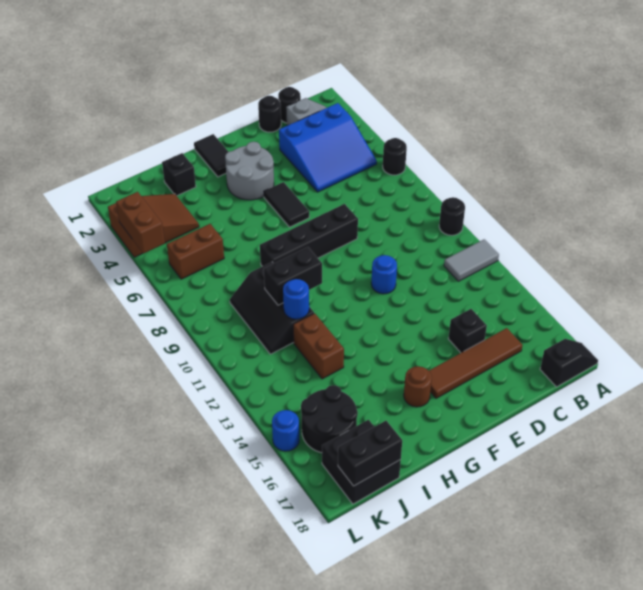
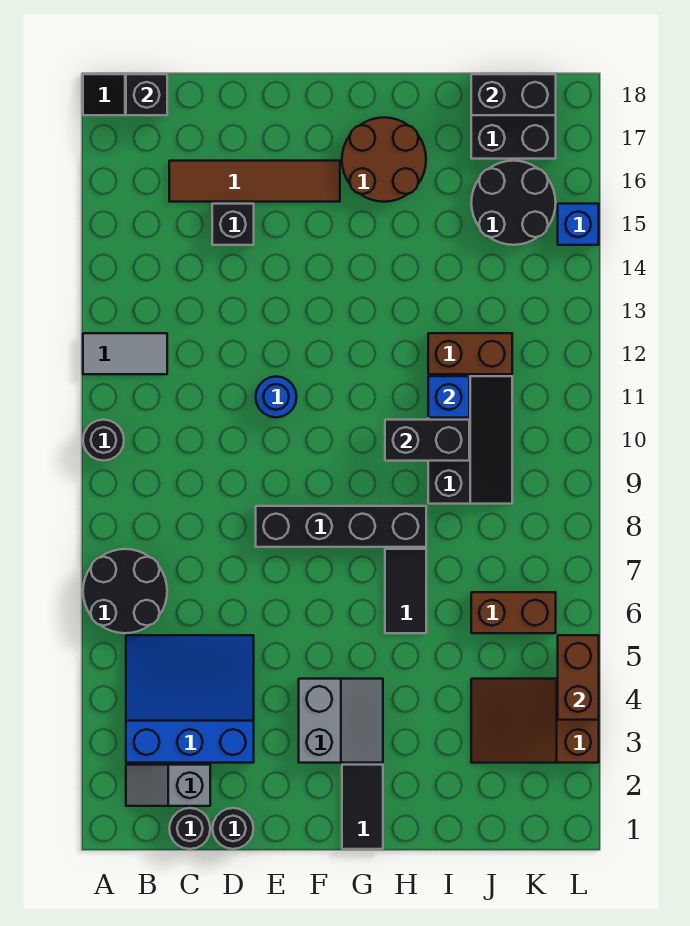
black 1x1 round brick [383,138,407,175] -> black 2x2 round brick [83,549,167,633]
grey 2x2 round brick [225,142,274,200] -> grey 2x2 slope [299,679,383,763]
black 1x2 tile [264,182,309,227] -> black 1x2 tile moved to [385,549,426,633]
brown 1x1 round brick [404,366,432,407] -> brown 2x2 round brick [342,118,426,202]
black 1x1 brick [162,153,196,196] -> black 1x1 brick moved to [126,74,167,115]
blue 1x1 round brick [283,279,309,319] -> blue 1x1 brick [428,376,469,418]
brown 1x2 brick [293,313,344,379] -> brown 1x2 brick turned to [428,333,512,374]
blue 1x1 round brick [272,410,299,451] -> blue 1x1 brick [558,204,599,245]

